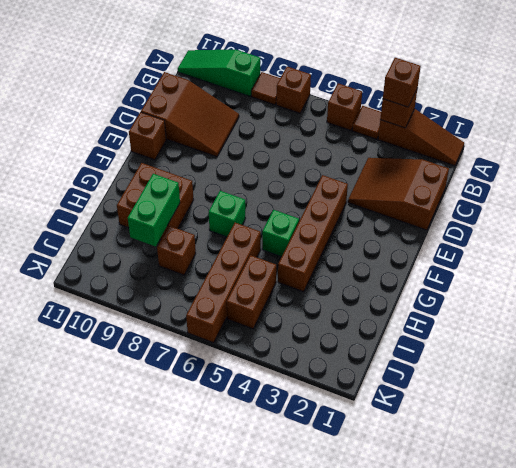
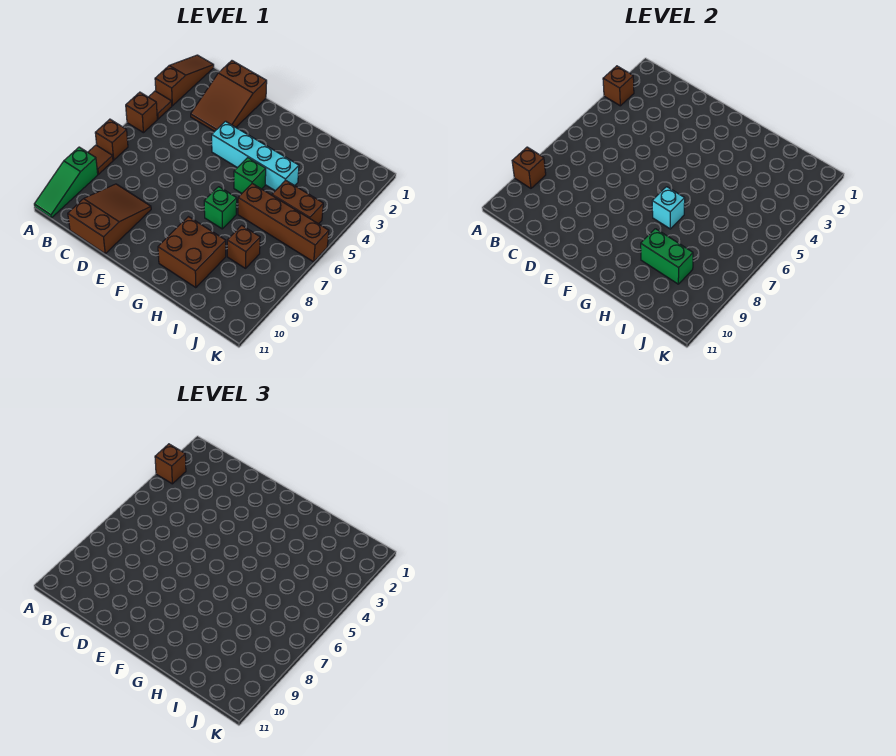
brown 1x4 brick [278,175,348,292] -> cyan 1x4 brick [212,121,299,191]
brown 1x1 brick [129,112,166,160] -> brown 1x1 brick moved to [512,147,546,188]
none -> cyan 1x1 brick [652,187,685,229]

